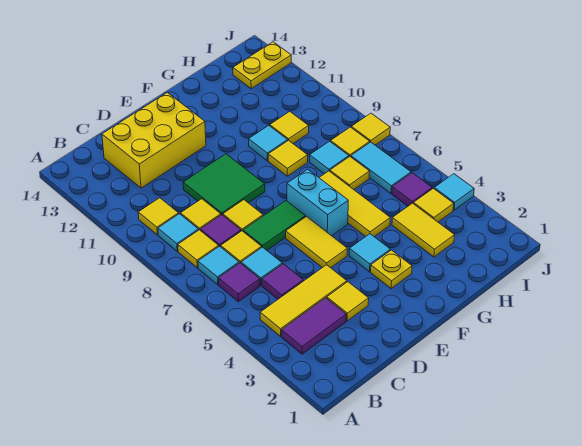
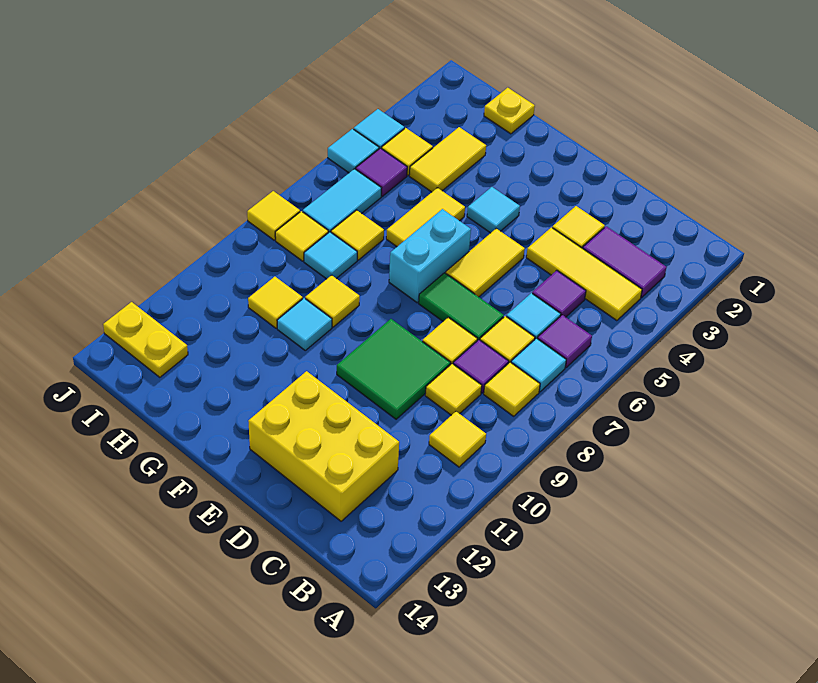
cyan 1x1 tile [158,214,198,251] -> cyan 1x1 tile moved to [328,129,379,173]
yellow 1x1 plate [371,250,412,288] -> yellow 1x1 plate moved to [484,88,535,134]
yellow 1x3 tile [319,171,390,237] -> yellow 1x2 tile [386,188,465,247]

